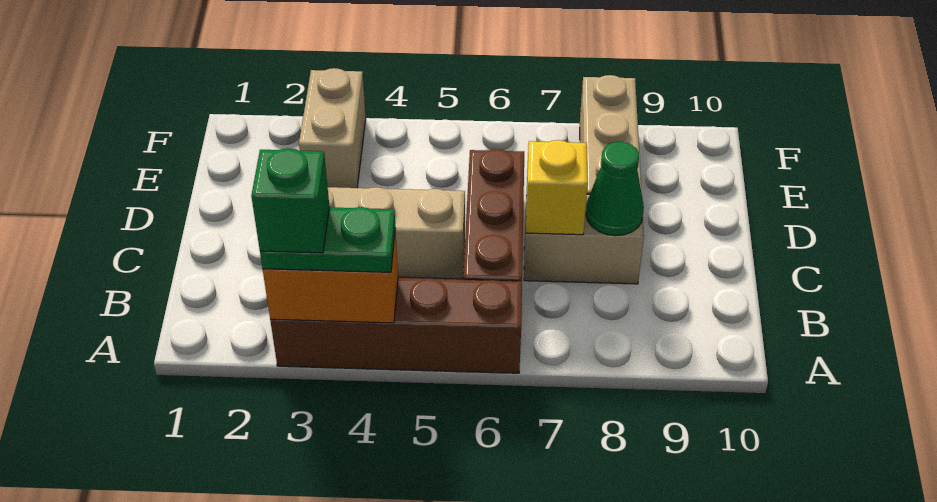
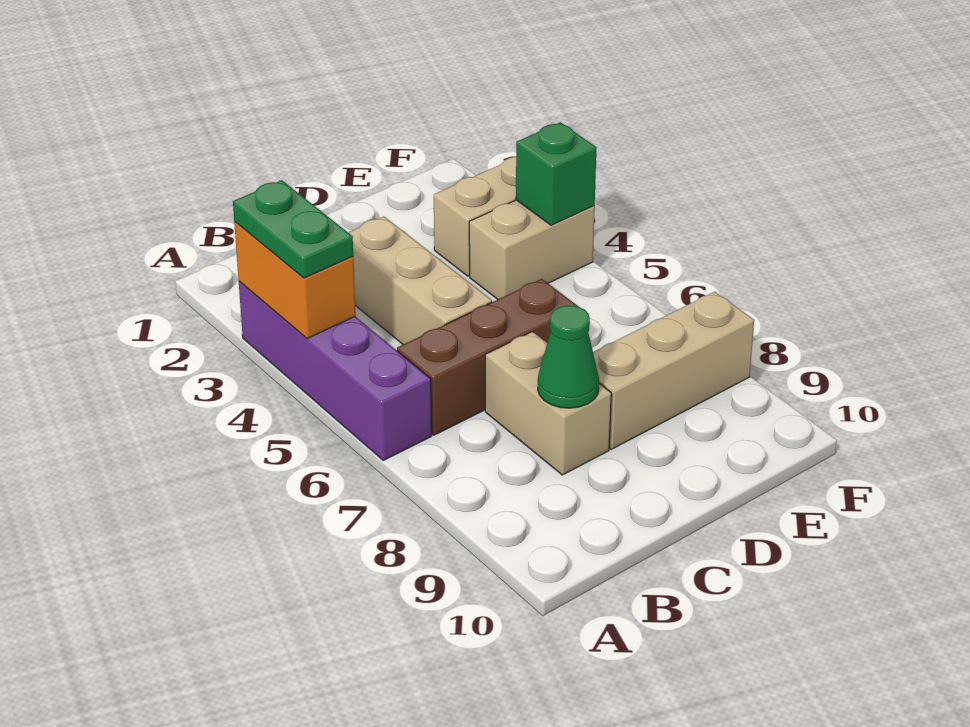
brown 1x4 brick [270,278,522,373] -> purple 1x4 brick [239,281,432,460]
green 1x1 brick [251,148,329,253] -> green 1x1 brick moved to [516,122,597,225]
yellow 1x1 brick [526,140,588,235] -> none
none -> tan 1x2 brick [469,200,595,299]

